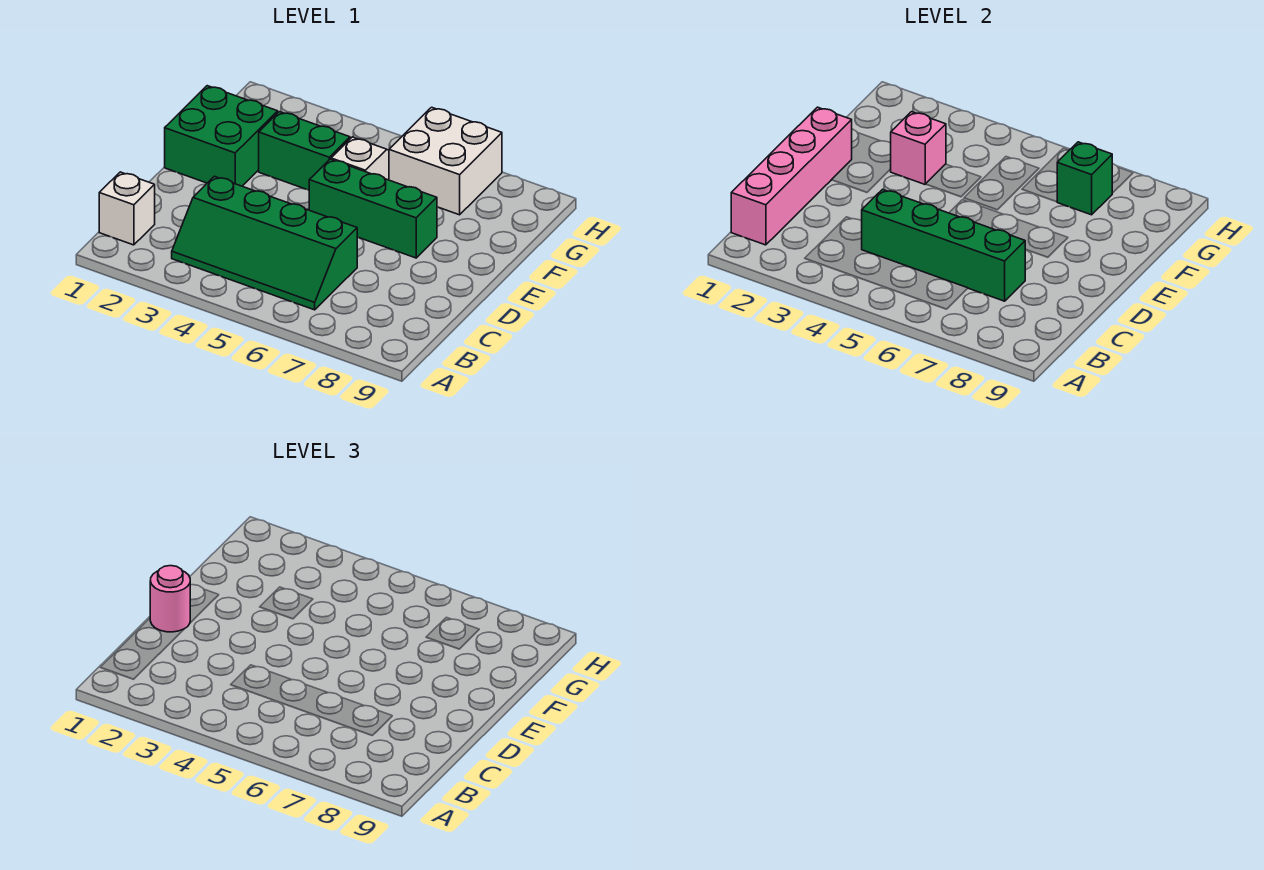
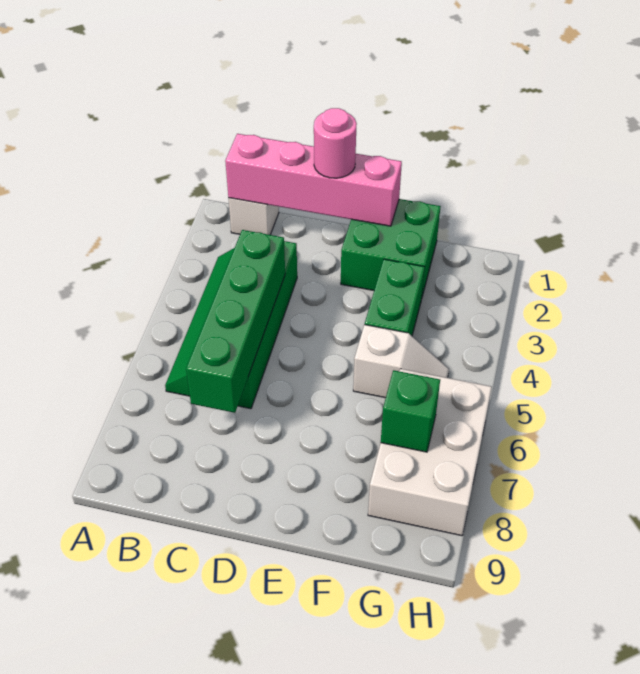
green 1x3 brick [309,159,437,258] -> none
pink 1x1 brick [891,112,946,184] -> none
white 2x2 brick [389,107,502,215] -> white 2x3 brick [368,369,492,536]

